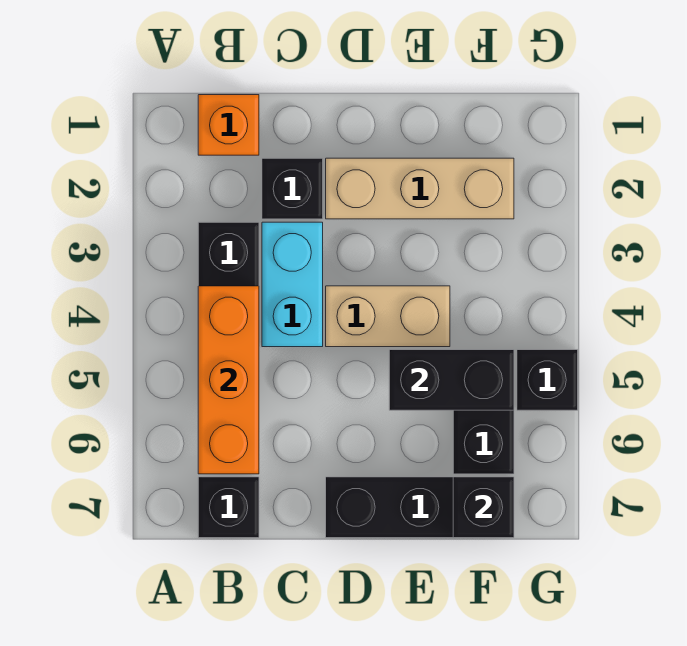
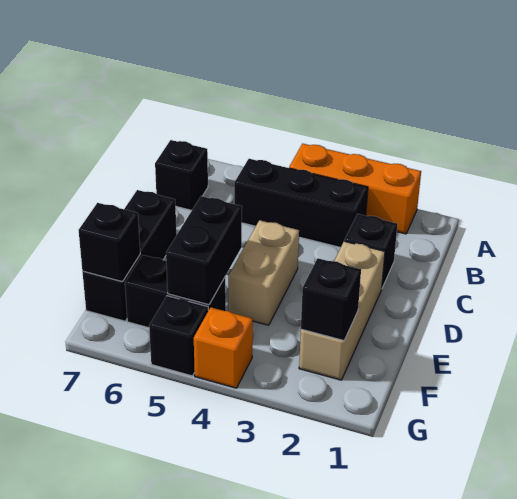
orange 1x1 brick [198,95,259,155] -> orange 1x1 brick moved to [194,308,253,388]
orange 1x3 brick [198,286,259,474] -> orange 1x3 brick moved to [289,144,421,234]
cyan 1x2 brick [262,222,323,347] -> none
none -> black 1x1 brick [301,258,361,341]

